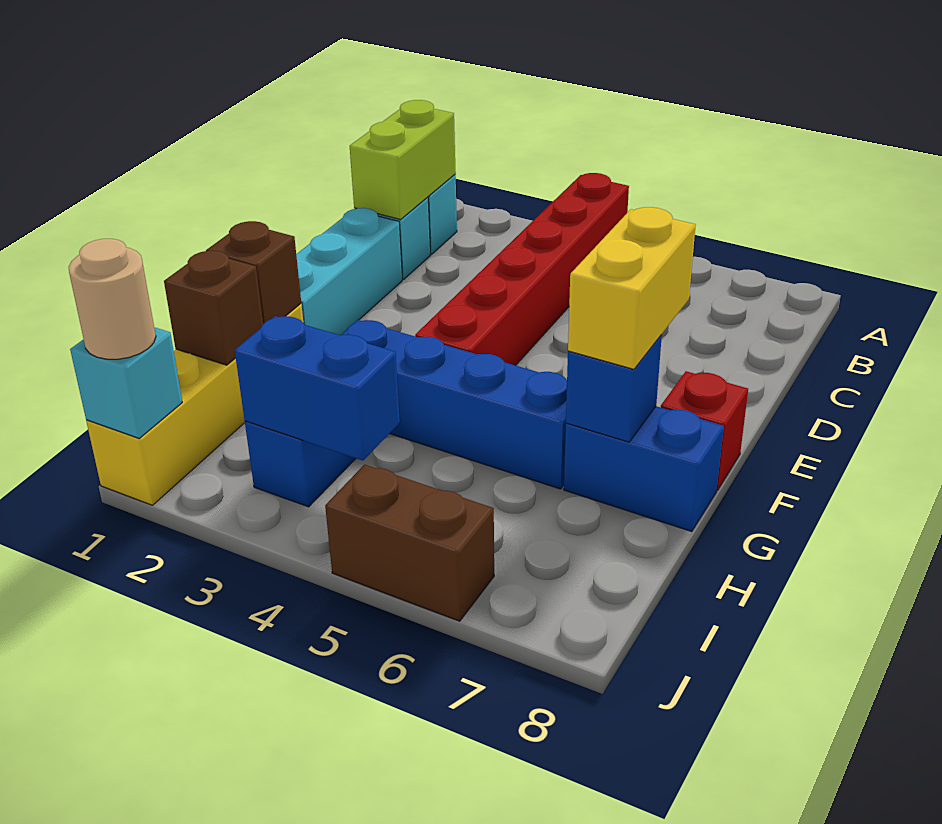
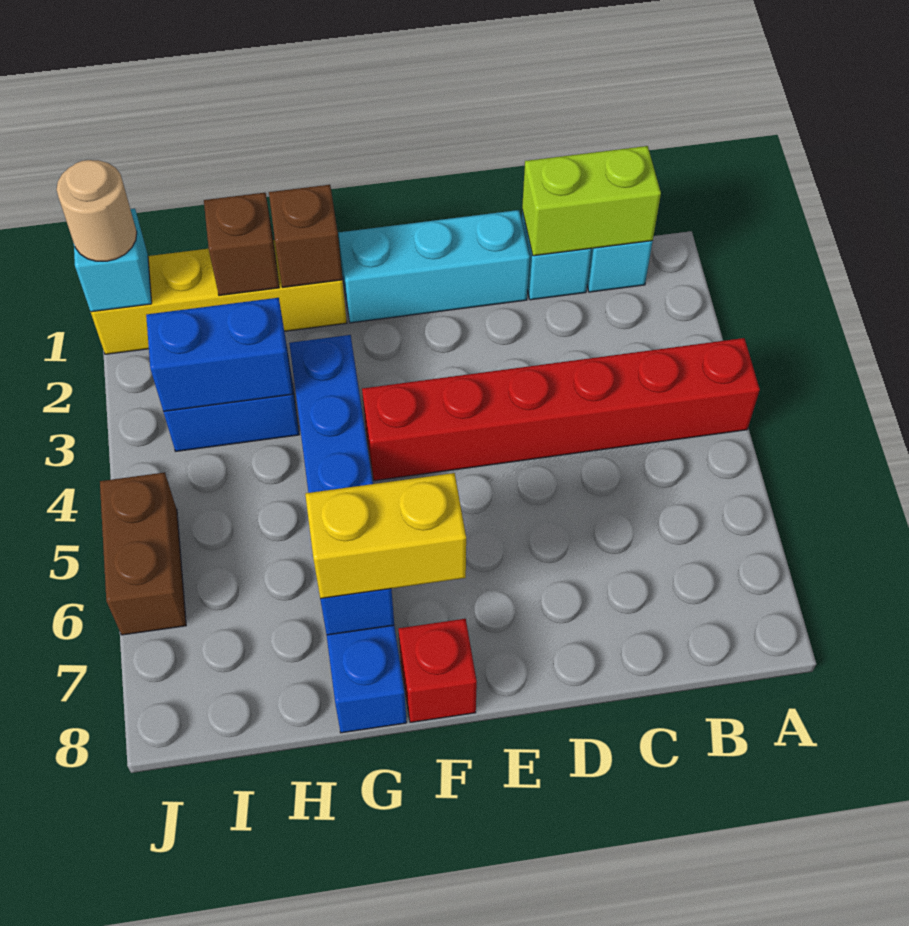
blue 1x2 brick [235,316,400,460] -> blue 1x2 brick turned to [146,298,293,411]

